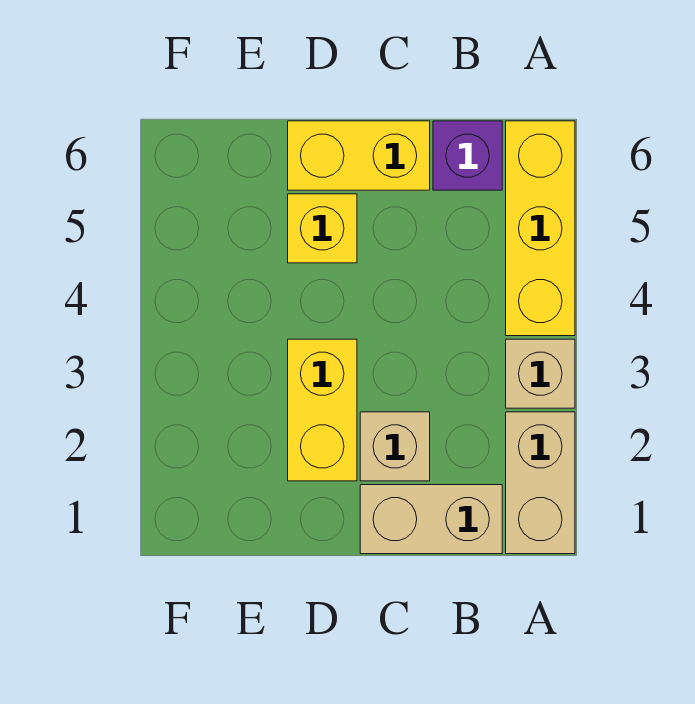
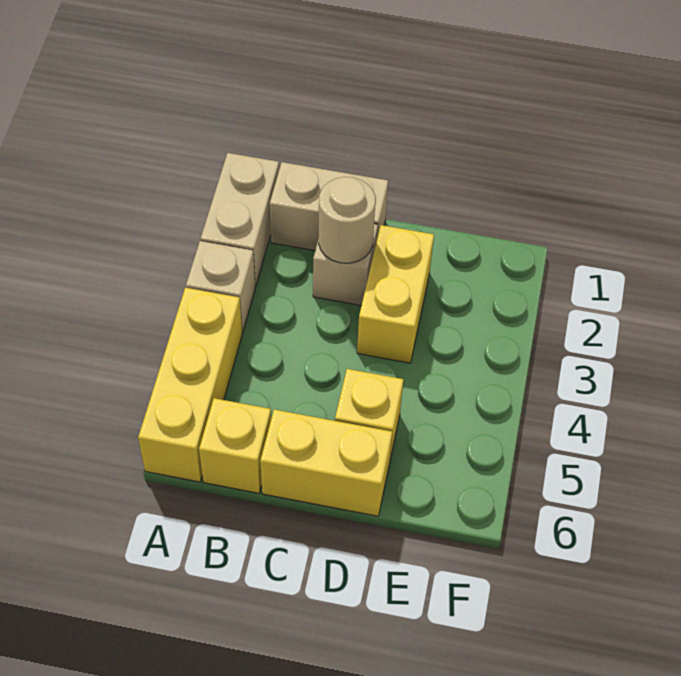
purple 1x1 brick [433,121,502,190] -> yellow 1x1 brick [199,398,271,493]
none -> tan 1x1 round brick [319,177,376,263]

